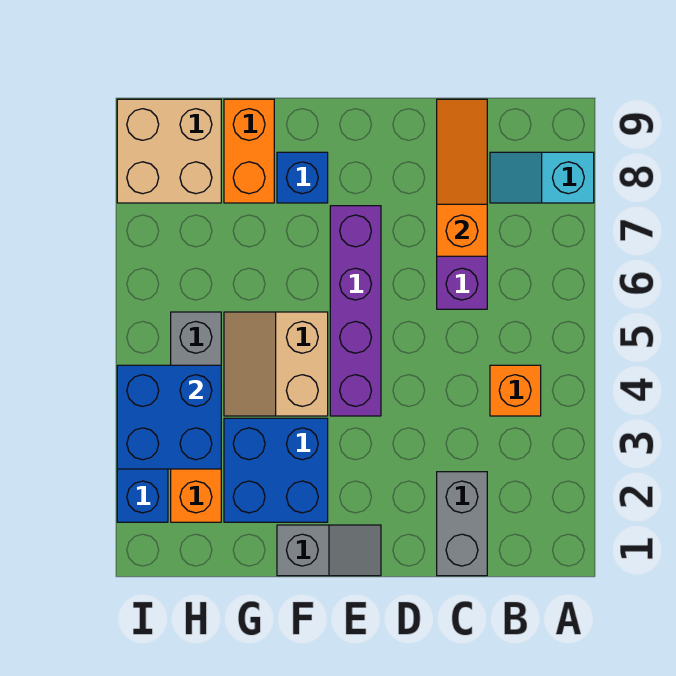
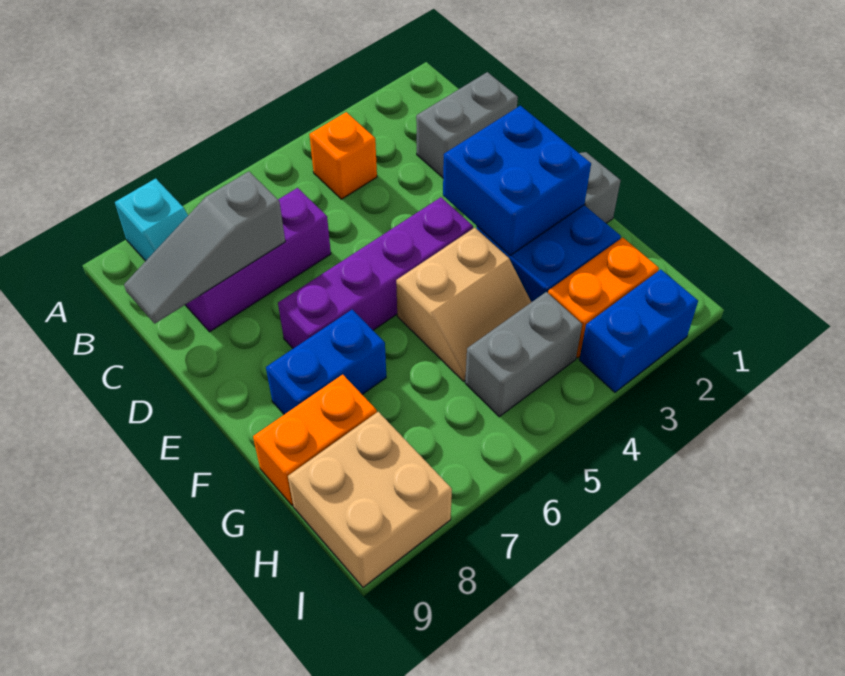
orange 1x3 slope [437,99,487,256] -> grey 1x3 slope [124,171,285,324]
blue 1x1 brick [277,152,328,203] -> blue 1x2 brick [266,310,386,414]
blue 2x2 brick [117,365,221,469] -> blue 2x2 brick moved to [443,106,591,255]

